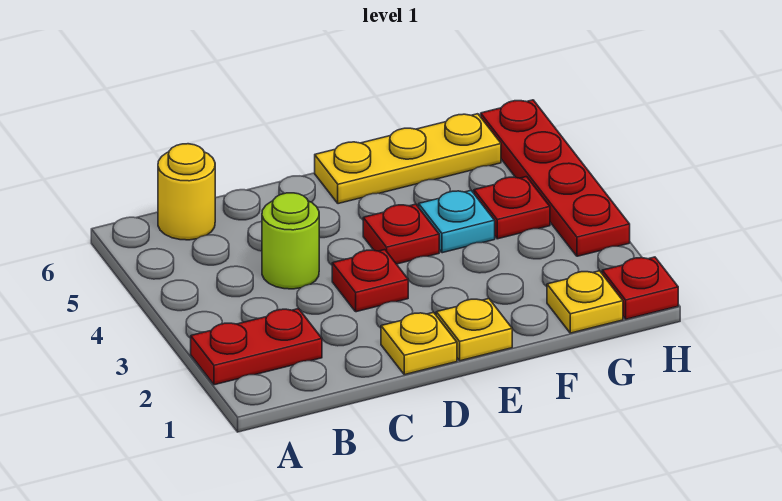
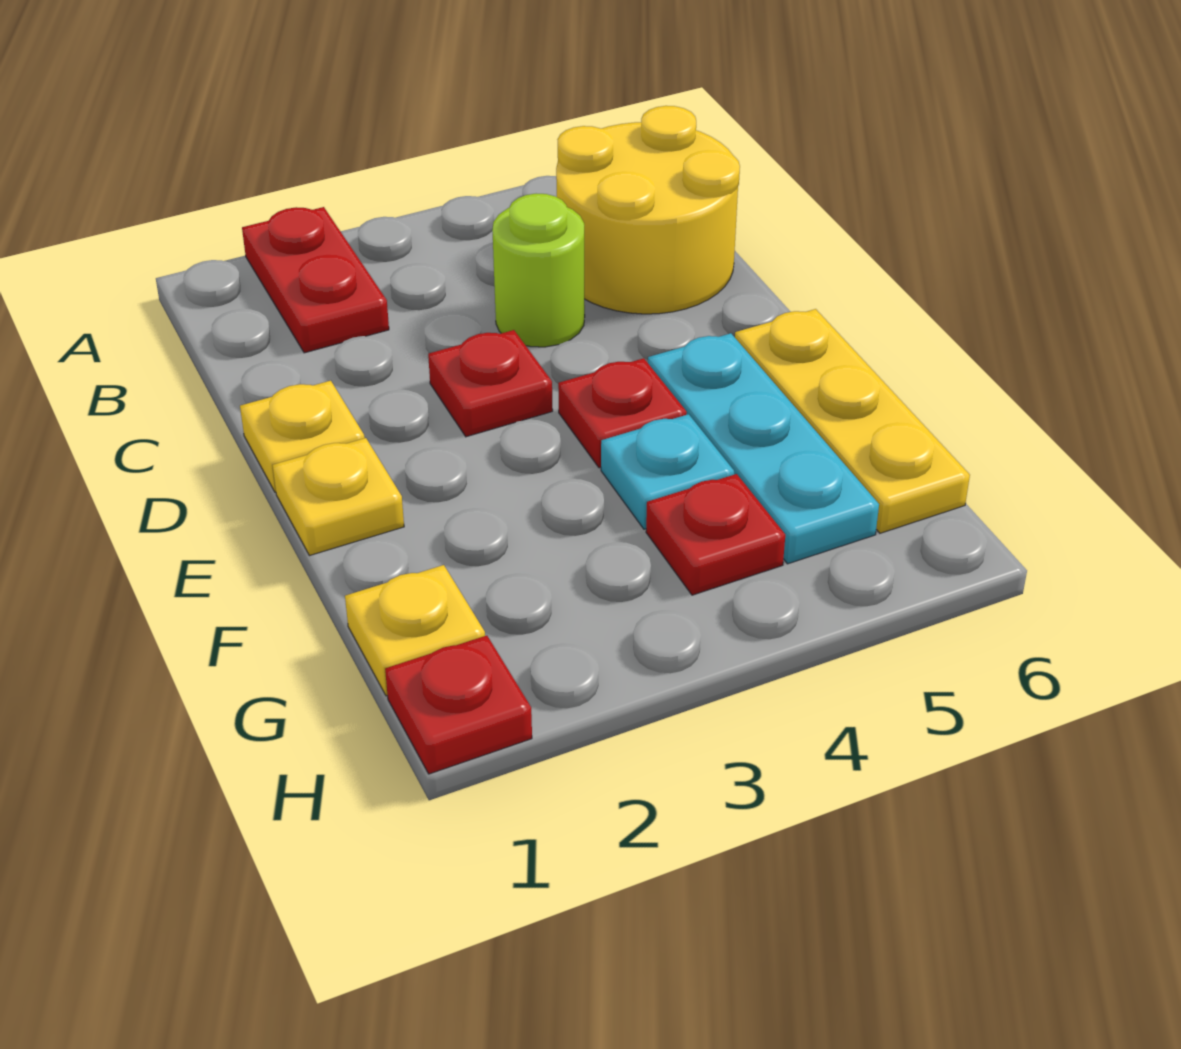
yellow 1x1 round brick [158,144,215,240] -> yellow 2x2 round brick [556,106,740,314]
none -> cyan 1x3 plate [648,333,879,564]
red 1x4 plate [481,100,630,256] -> none

